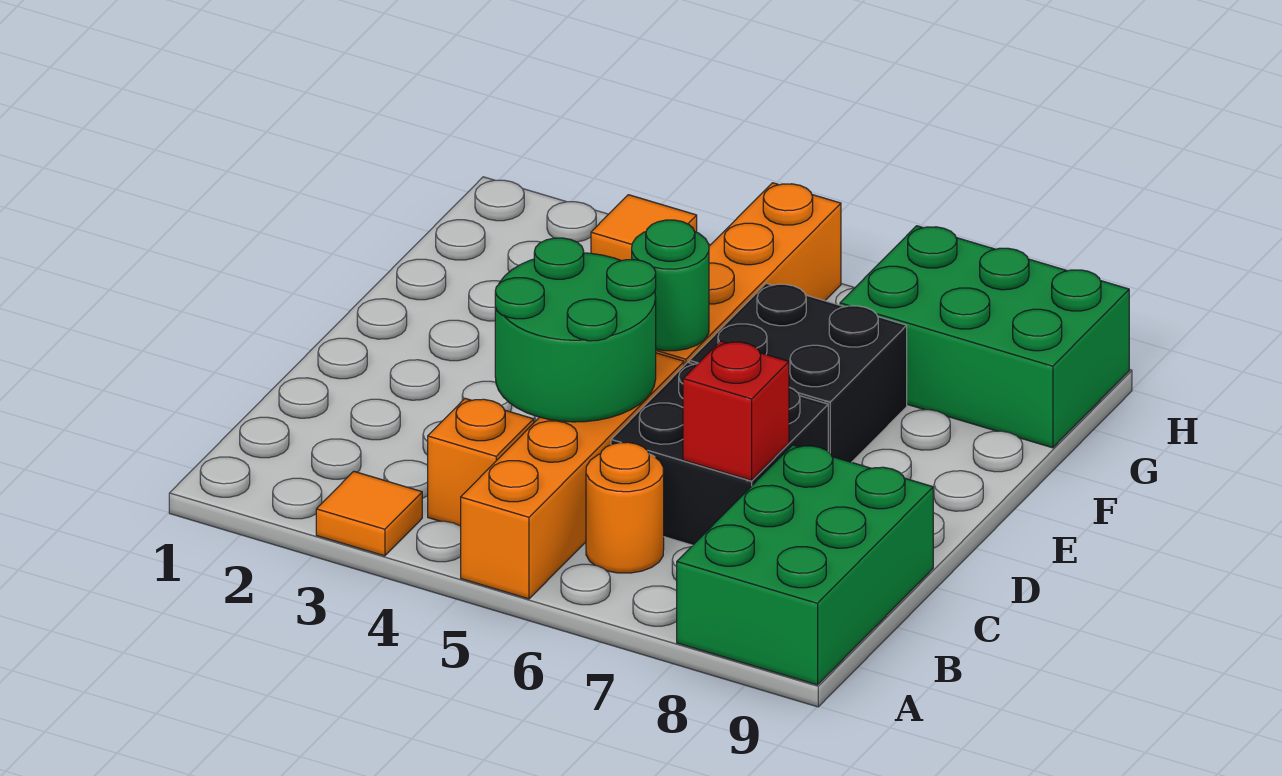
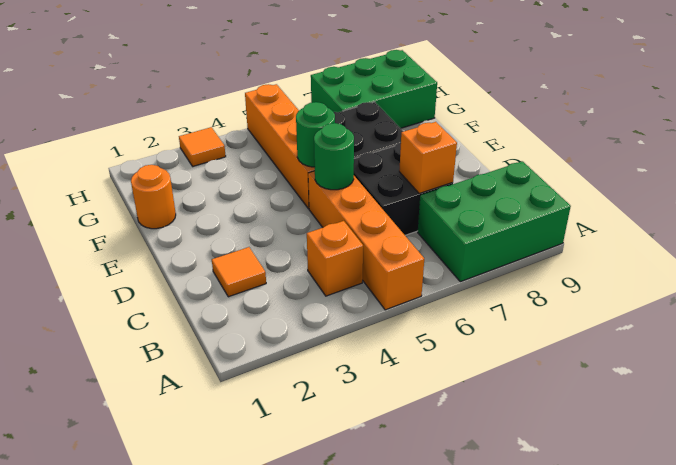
orange 1x1 tile [316,471,422,556] -> orange 1x1 tile moved to [212,247,266,297]
green 2x3 brick [677,445,933,685] -> green 2x3 brick turned to [418,161,571,282]
orange 1x1 round brick [586,442,664,573] -> orange 1x1 round brick moved to [131,165,176,229]
green 2x2 round brick [495,238,656,422] -> green 1x1 round brick [314,123,354,190]
red 1x1 brick [683,341,789,480] -> orange 1x1 brick [399,122,457,193]

